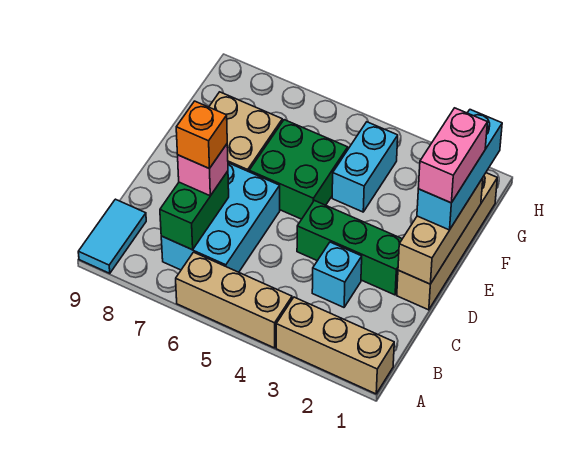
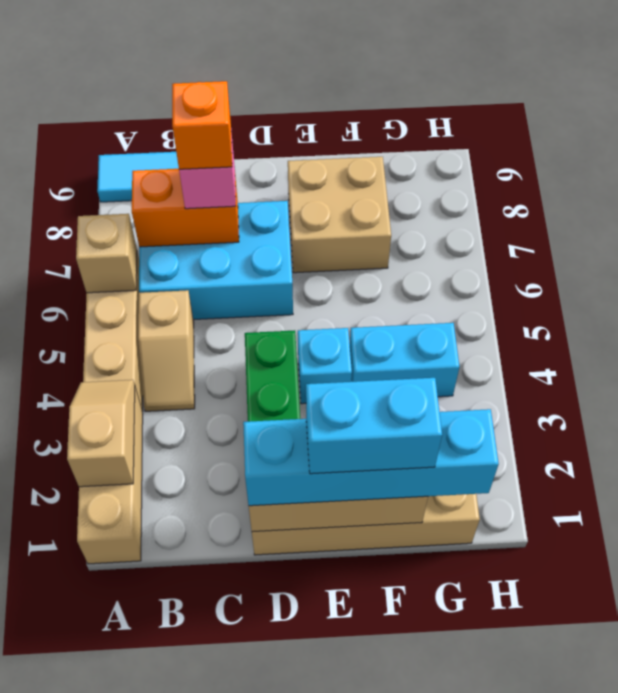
none -> tan 1x2 slope [67,380,135,487]
none -> tan 1x1 brick [76,214,137,293]
none -> tan 1x2 slope [138,290,195,411]
green 1x2 brick [160,171,229,250] -> orange 1x2 brick [132,169,239,247]
cyan 1x1 brick [312,242,362,307] -> cyan 1x1 brick moved to [298,328,352,404]
cyan 1x3 brick [417,110,502,230] -> cyan 1x4 brick [243,409,499,506]
pink 1x2 brick [418,108,488,203] -> cyan 1x2 brick [306,378,442,474]
green 2x2 brick [249,120,348,219] -> none

